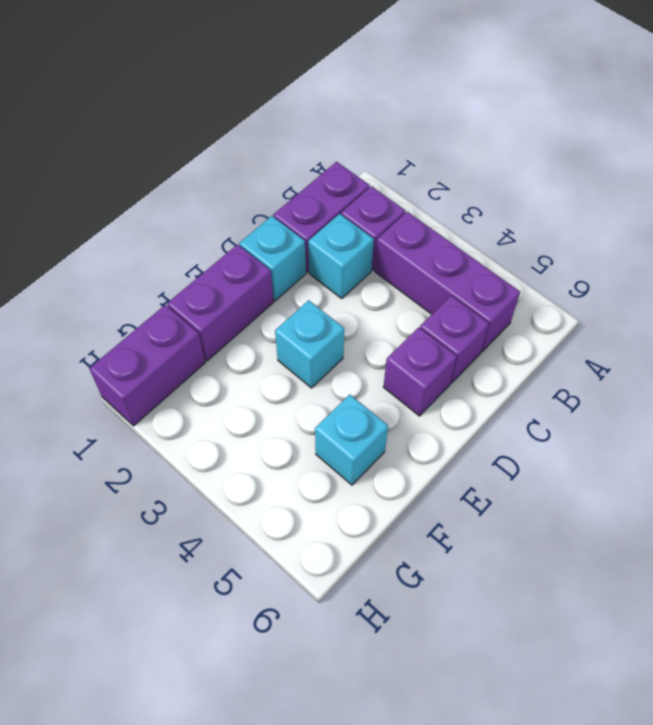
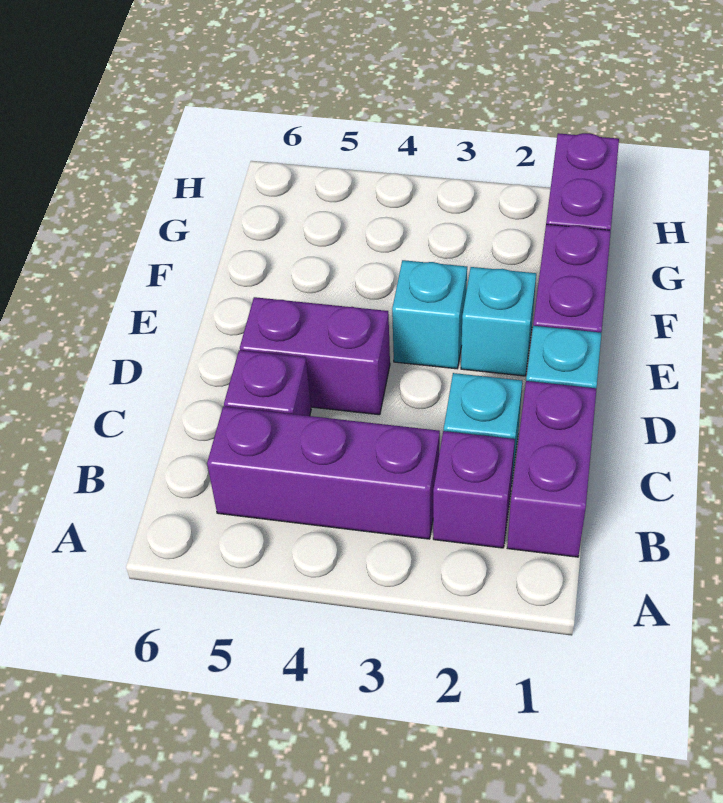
purple 1x1 brick [383,327,457,416] -> purple 1x2 brick [240,297,390,415]
cyan 1x1 brick [315,395,388,485] -> cyan 1x1 brick moved to [461,267,536,376]

